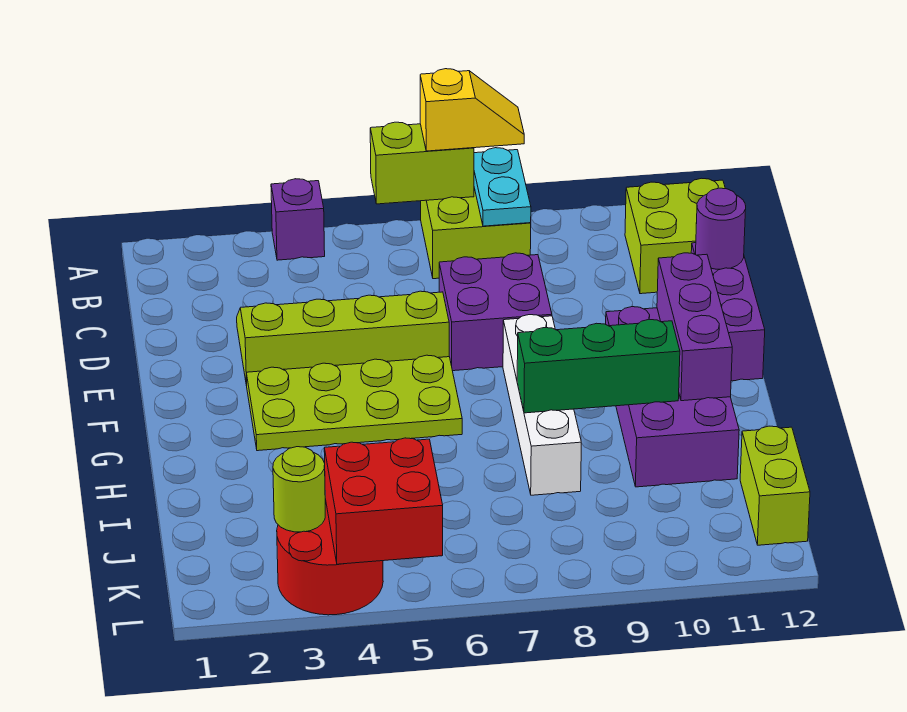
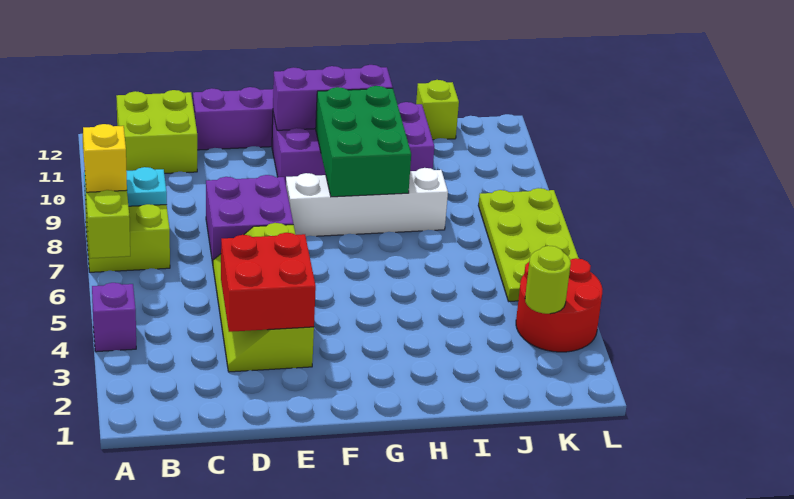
purple 1x1 round brick [696,188,746,269] -> none
lime 2x4 plate [246,355,462,451] -> lime 2x4 plate moved to [478,188,579,301]
green 1x3 brick [517,319,680,413] -> green 2x3 brick [316,86,411,197]
lime 1x2 brick [740,426,810,545] -> lime 1x1 brick [416,80,459,140]
red 2x2 brick [324,438,443,564] -> red 2x2 brick moved to [221,233,316,332]

